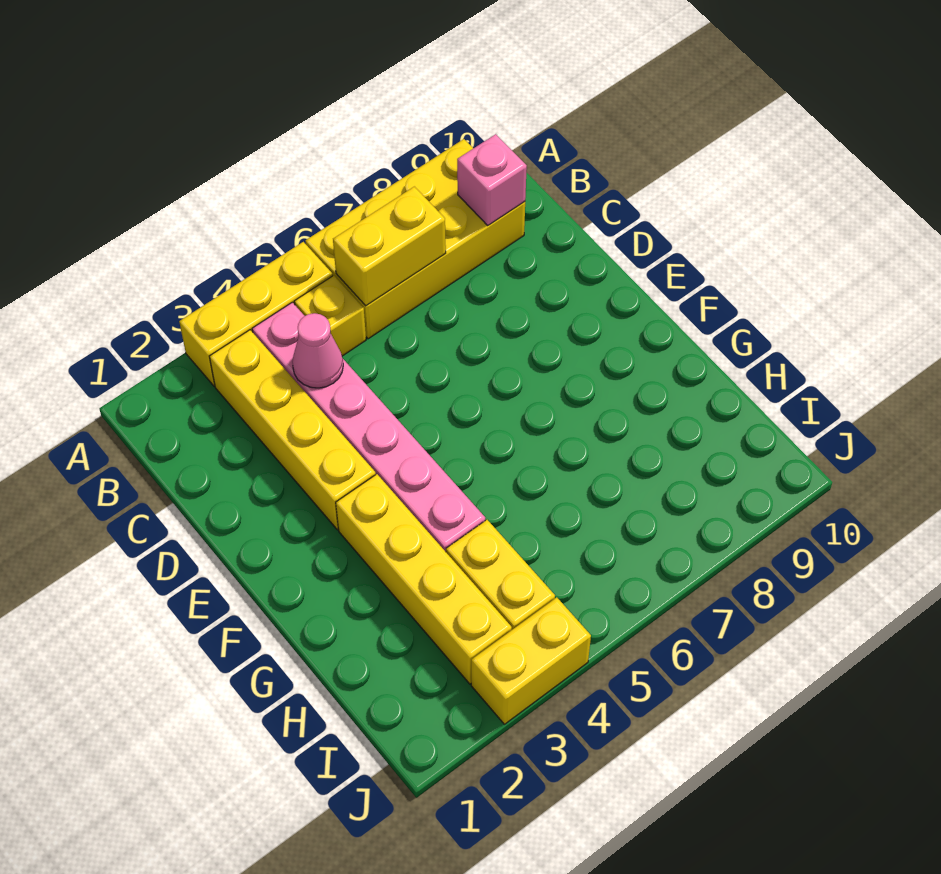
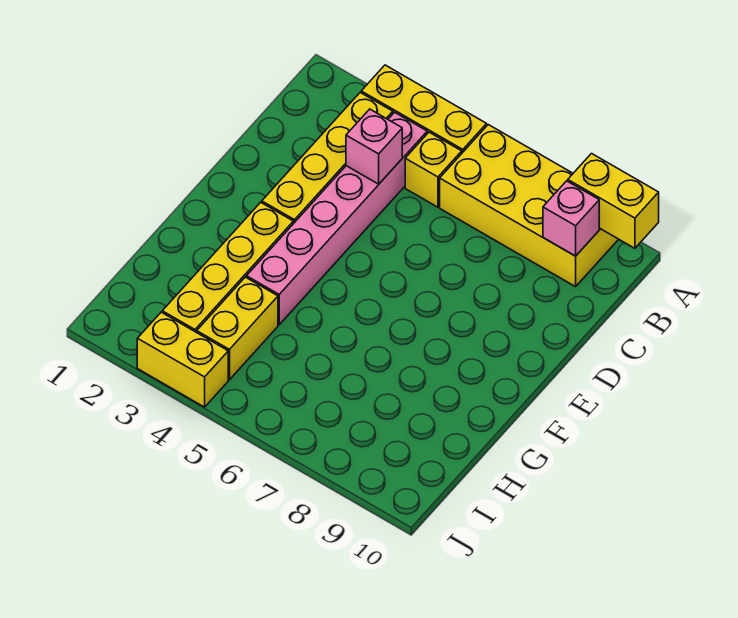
yellow 1x2 brick [333,187,446,306] -> yellow 1x2 brick moved to [568,154,659,248]
pink 1x1 cone [292,313,343,388] -> pink 1x1 brick [346,109,402,184]

